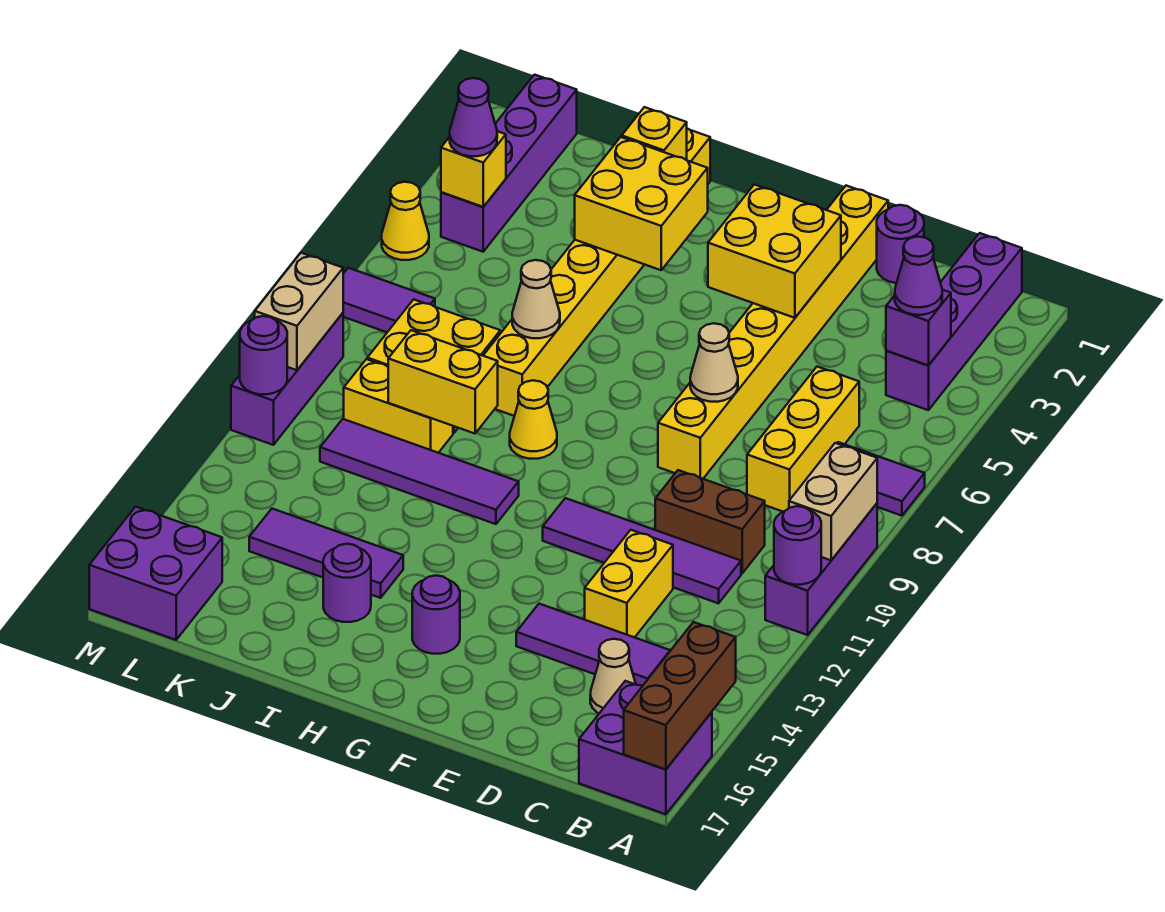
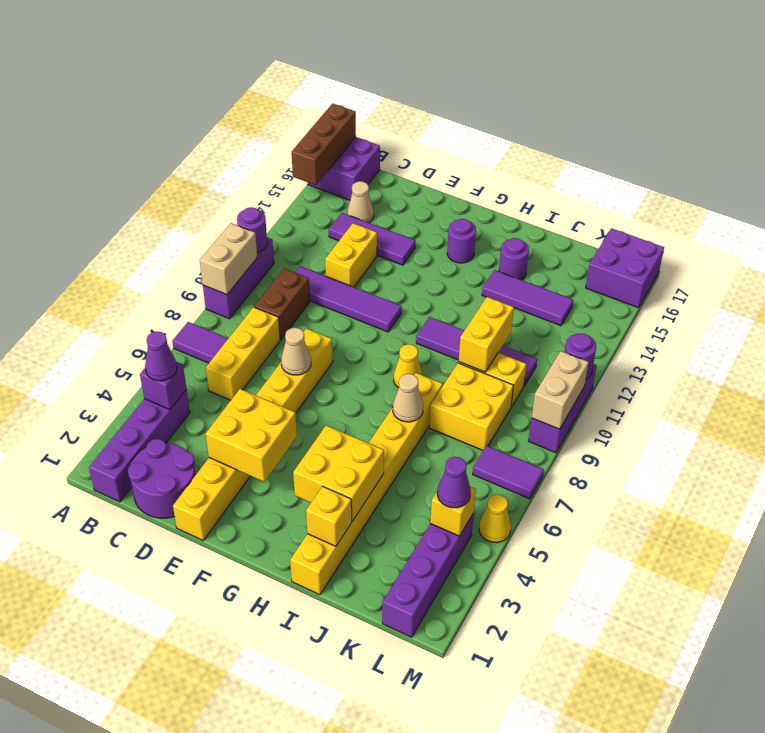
brown 1x2 brick [655,470,765,573] -> brown 1x2 brick turned to [254,268,310,340]
purple 1x1 round brick [877,205,924,283] -> purple 2x2 round brick [128,439,196,518]
yellow 1x2 brick [388,330,498,434] -> yellow 1x2 brick turned to [459,297,514,372]

